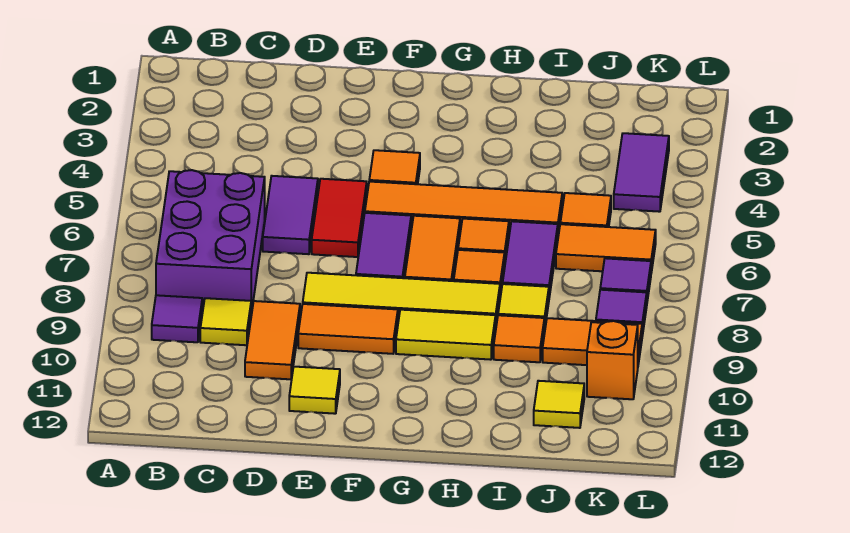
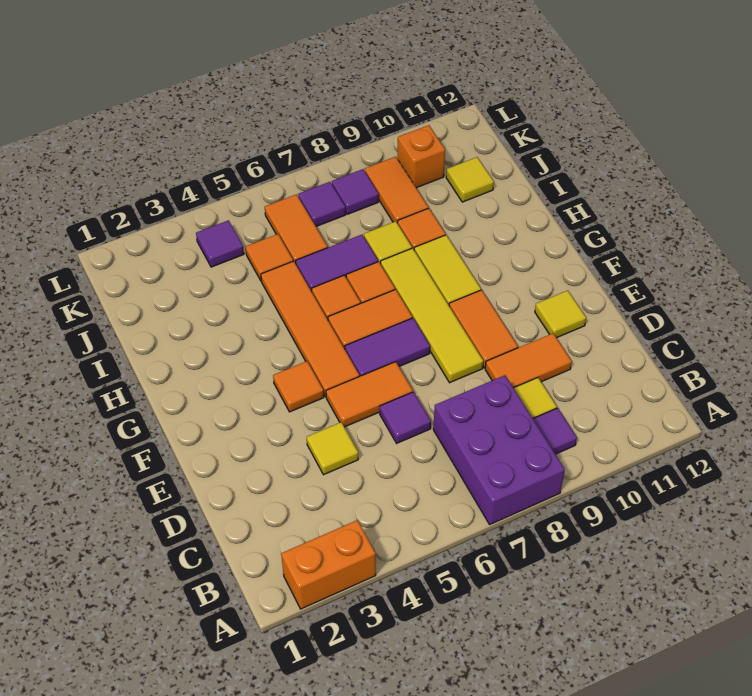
none -> orange 1x2 brick [281,520,376,609]
purple 2x3 brick [156,170,265,313] -> purple 2x3 brick turned to [433,375,565,524]
none -> yellow 1x1 tile [307,422,358,475]
purple 1x2 tile [263,176,318,254] -> purple 1x1 tile [380,392,431,443]
red 1x2 tile [312,179,367,257] -> orange 1x2 tile [326,362,413,427]
purple 1x2 tile [614,133,669,212] -> purple 1x1 tile [196,220,244,267]

